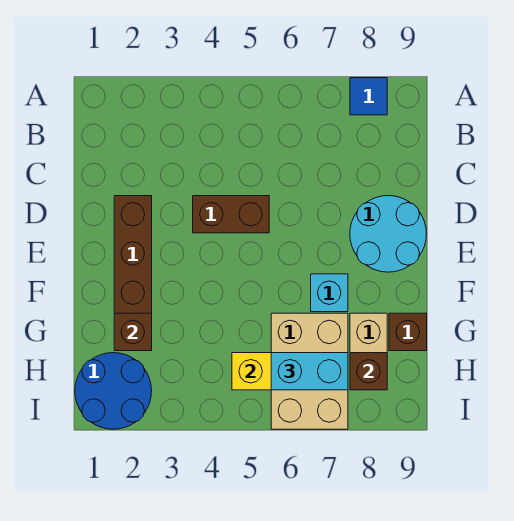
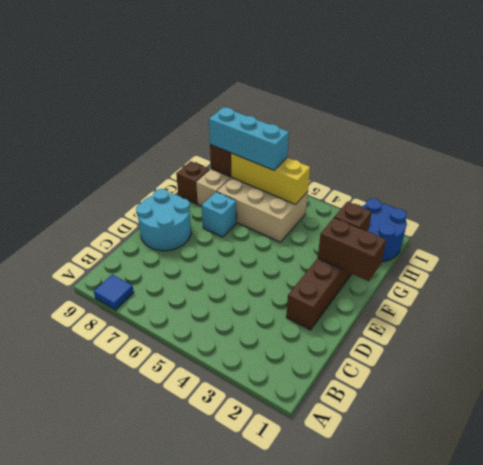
brown 1x2 brick [193,196,269,233] -> brown 1x2 brick moved to [318,218,386,281]
tan 2x3 brick [271,313,348,429] -> tan 2x3 brick turned to [217,177,308,242]
cyan 1x2 brick [271,353,348,390] -> cyan 1x3 brick [209,107,289,170]

